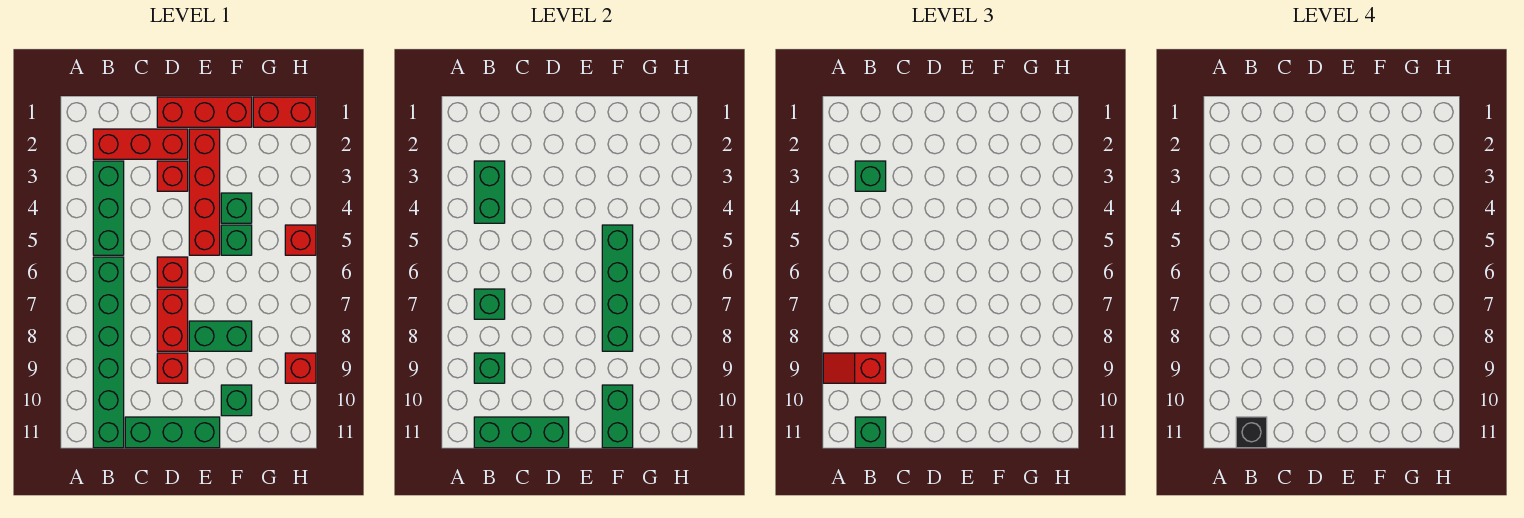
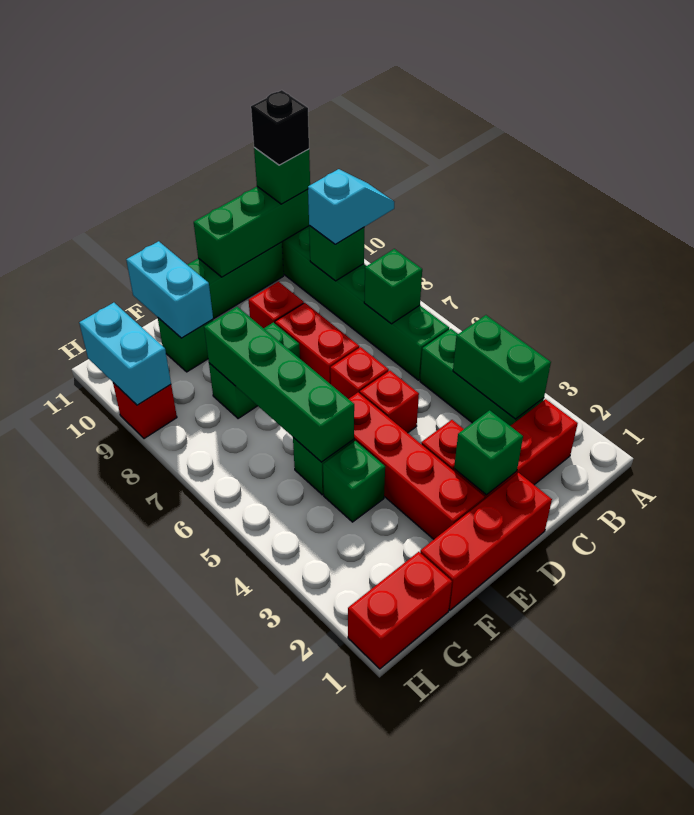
red 1x2 slope [823,353,886,383] -> cyan 1x2 slope [308,169,394,244]
green 1x1 brick [855,161,886,191] -> green 1x1 brick moved to [454,410,523,495]
green 1x2 brick [602,385,633,448] -> cyan 1x2 brick [126,241,213,338]
red 1x1 brick [285,225,316,255] -> red 1x1 brick moved to [360,371,419,433]
none -> cyan 1x2 brick [79,303,171,405]

